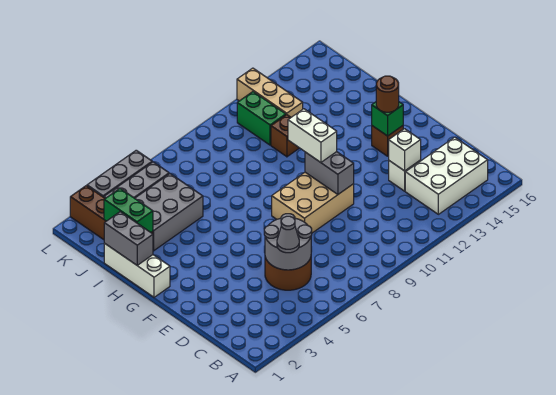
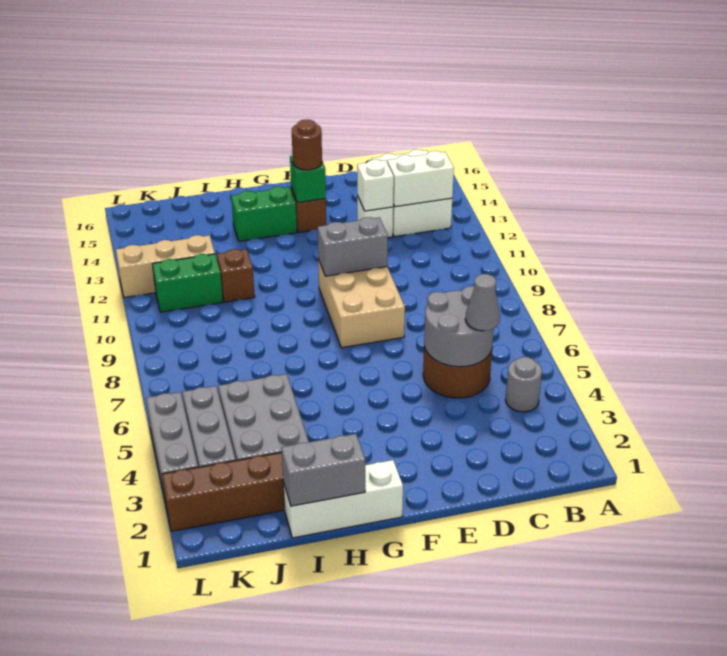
none -> grey 1x1 round brick [505,357,542,412]
white 1x2 brick [288,109,337,162] -> white 1x2 brick moved to [387,151,454,207]
green 1x2 brick [104,189,153,232] -> green 1x2 brick moved to [231,187,297,241]

